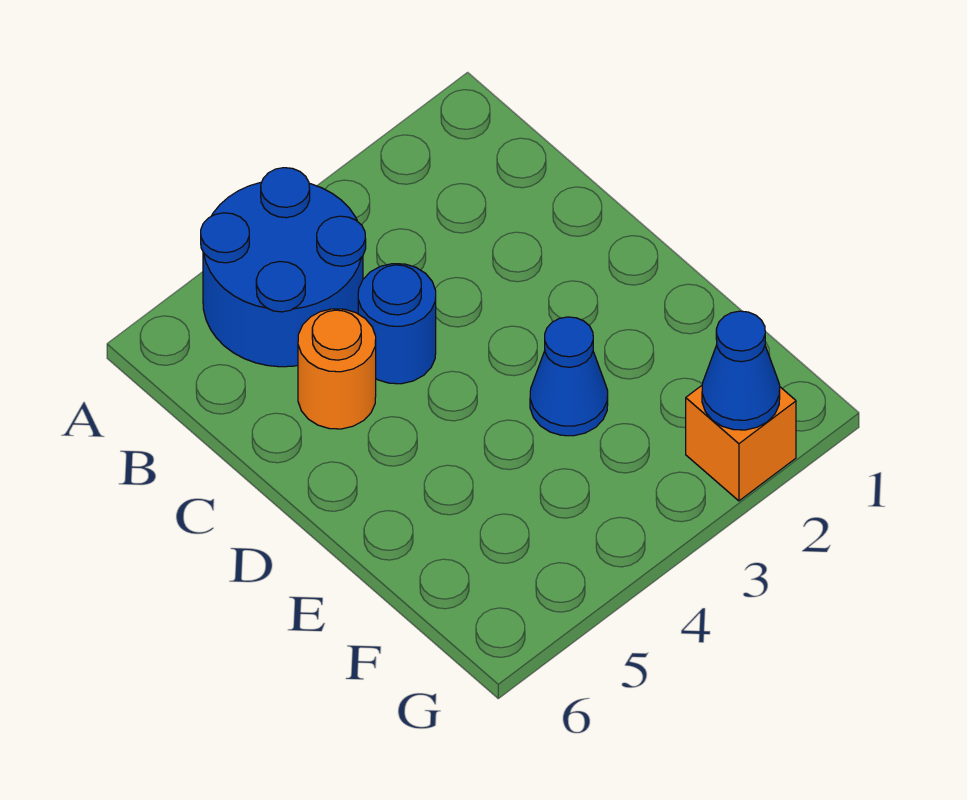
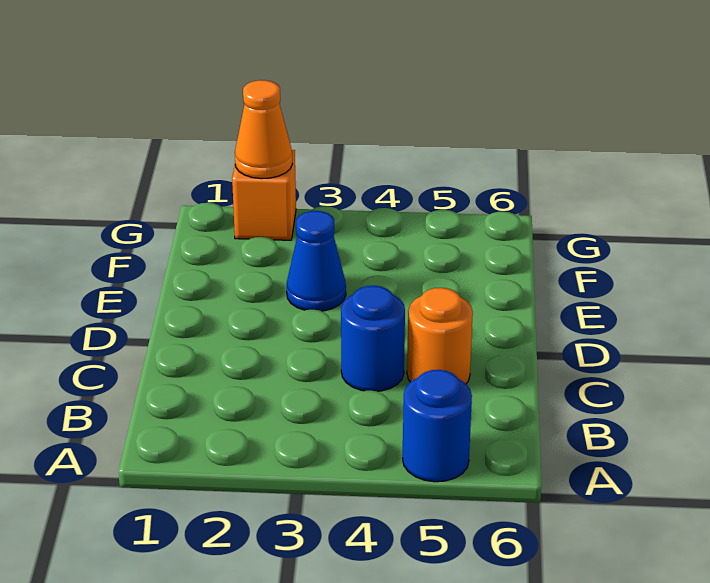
blue 2x2 round brick [201,168,366,367] -> blue 1x1 round brick [403,370,472,482]
blue 1x1 cone [702,311,780,430] -> orange 1x1 cone [235,80,293,179]

